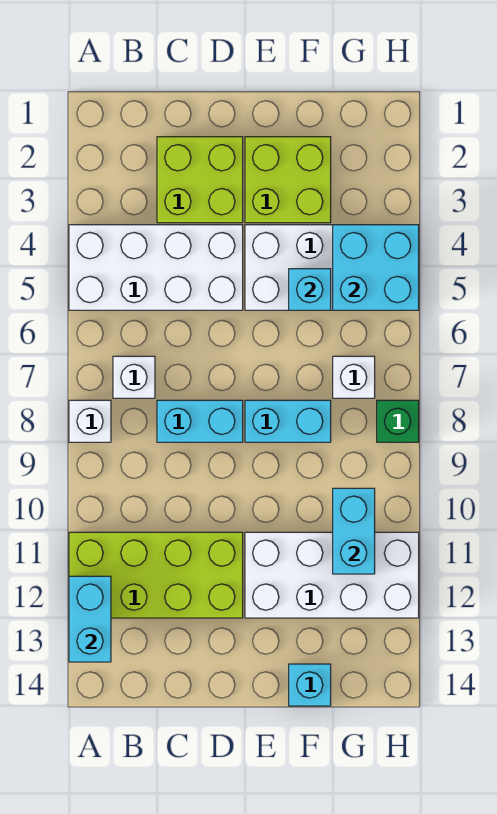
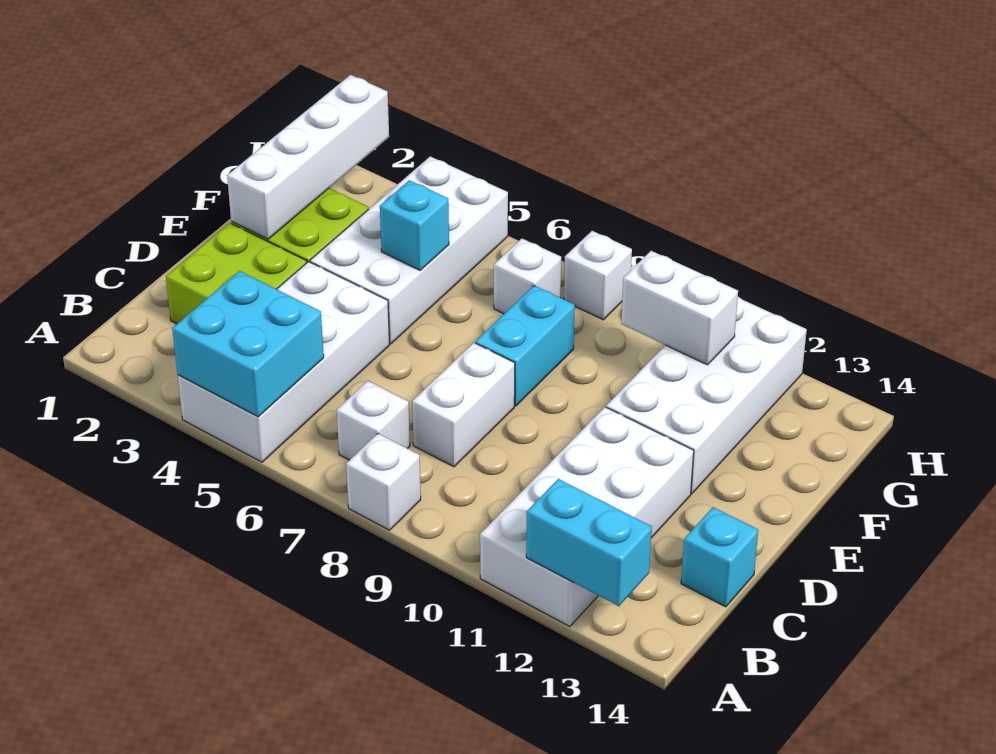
lime 2x4 brick [69,532,243,618] -> white 2x4 brick [480,407,694,627]
cyan 1x2 brick [157,400,243,442] -> white 1x2 brick [412,343,515,467]
none -> white 1x4 brick [227,75,389,239]
cyan 1x1 brick [289,664,331,706] -> cyan 1x1 brick moved to [681,507,758,607]
cyan 2x2 brick [333,225,419,310] -> cyan 2x2 brick moved to [172,271,324,417]
cyan 1x2 brick [333,488,375,574] -> white 1x2 brick [621,251,738,365]
green 1x1 brick [377,400,419,442] -> white 1x1 brick [564,231,632,320]

